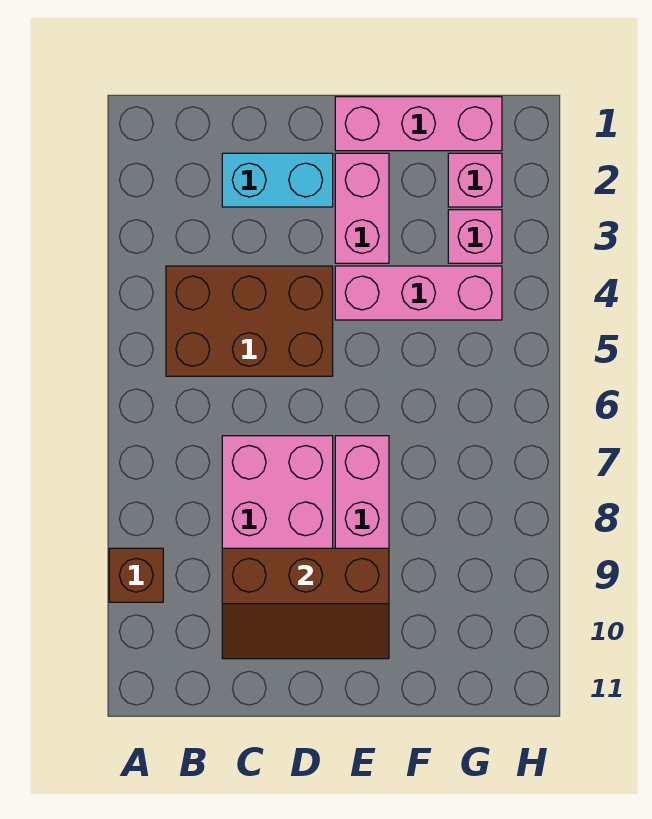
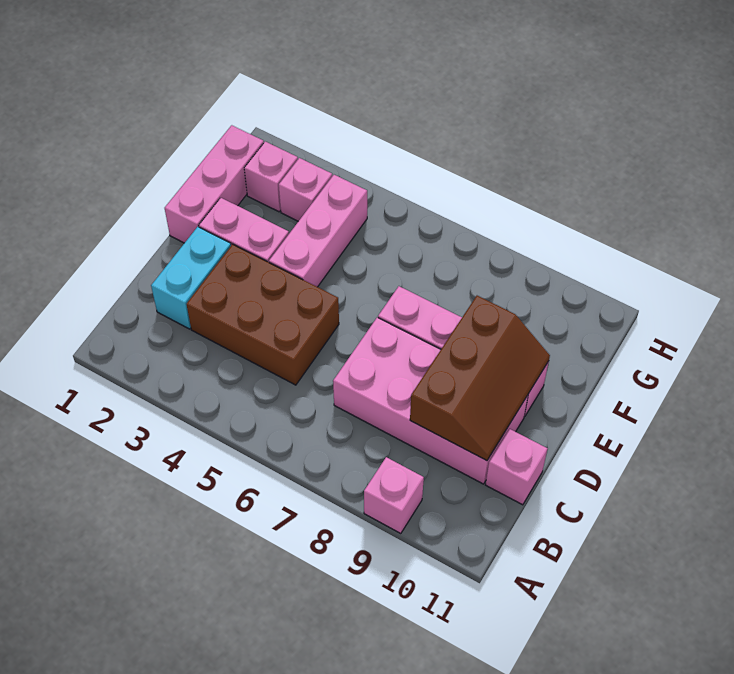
brown 1x1 brick [109,548,163,602] -> pink 1x1 brick [364,457,424,534]
brown 2x3 brick [166,266,333,376] -> brown 2x3 brick turned to [187,244,339,385]
none -> pink 1x1 brick [486,429,548,505]

